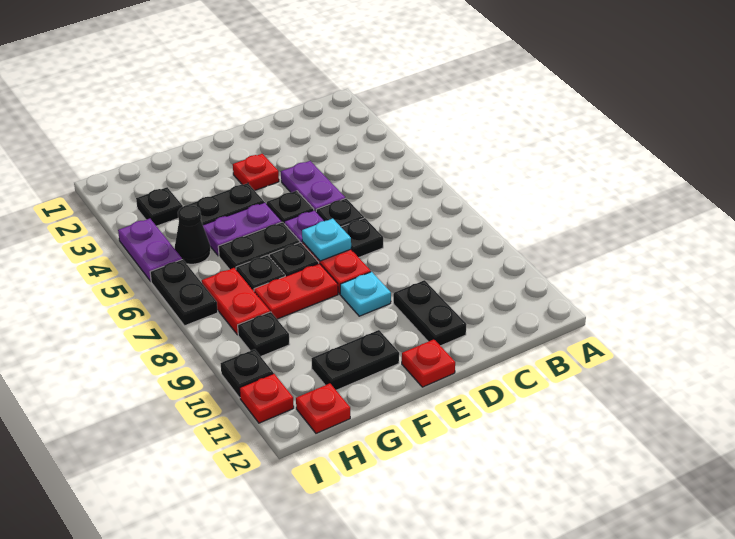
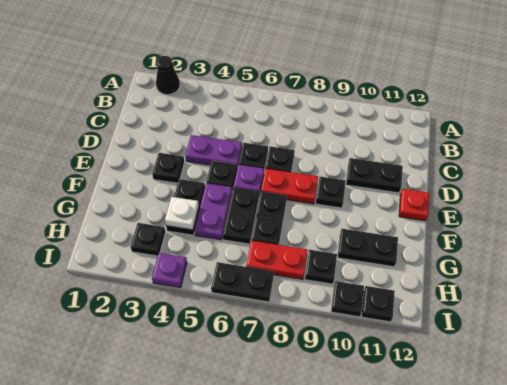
red 1x1 plate [233,154,279,191] -> black 1x1 plate [152,153,184,183]
cyan 1x1 plate [302,219,351,261] -> none
cyan 1x1 plate [340,272,391,316] -> black 1x1 plate [316,177,346,208]
red 1x2 plate [254,263,338,319] -> none
black 1x2 plate [311,330,399,390] -> black 1x2 plate turned to [337,229,398,267]
none -> white 1x1 plate [165,197,199,230]
black 1x1 cone [175,205,210,264] -> black 1x1 cone moved to [156,56,180,95]
red 1x1 plate [296,384,350,433] -> none
purple 1x2 plate [118,219,182,281] -> purple 1x1 plate [152,253,187,287]
red 1x1 plate [240,374,294,423] -> black 1x1 plate [362,286,395,322]

